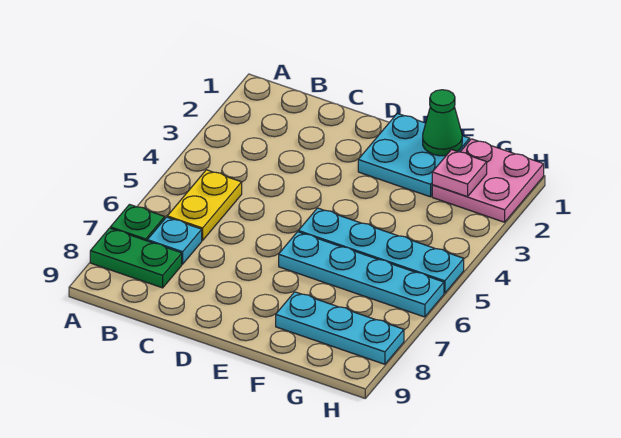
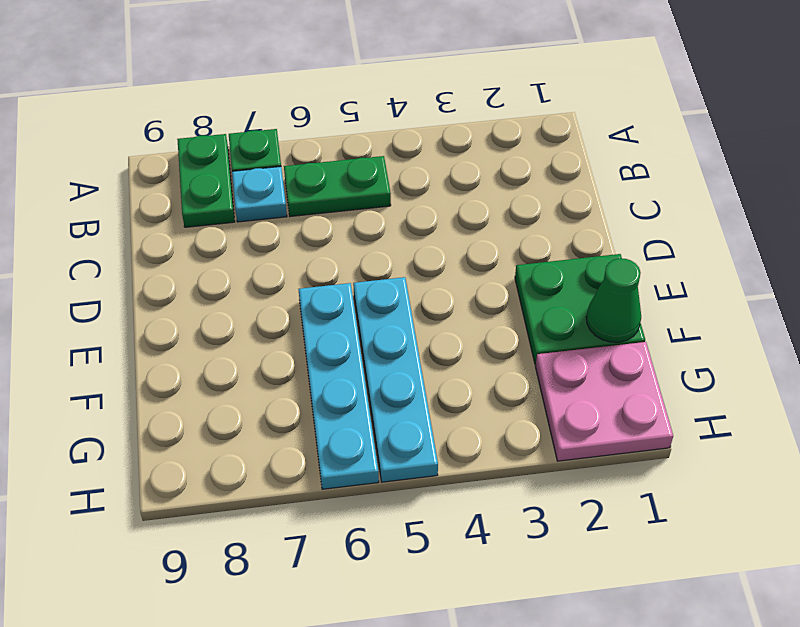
yellow 1x2 plate [167,170,242,240] -> green 1x2 plate [284,156,391,216]
cyan 2x2 plate [358,113,470,197] -> green 2x2 plate [515,254,645,364]
cyan 1x3 plate [276,292,404,364] -> none
pink 1x1 plate [432,150,487,197] -> none

